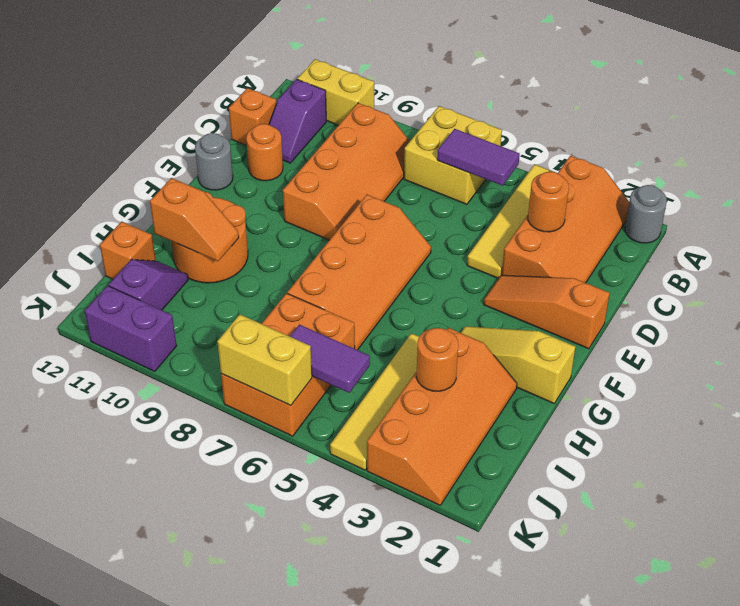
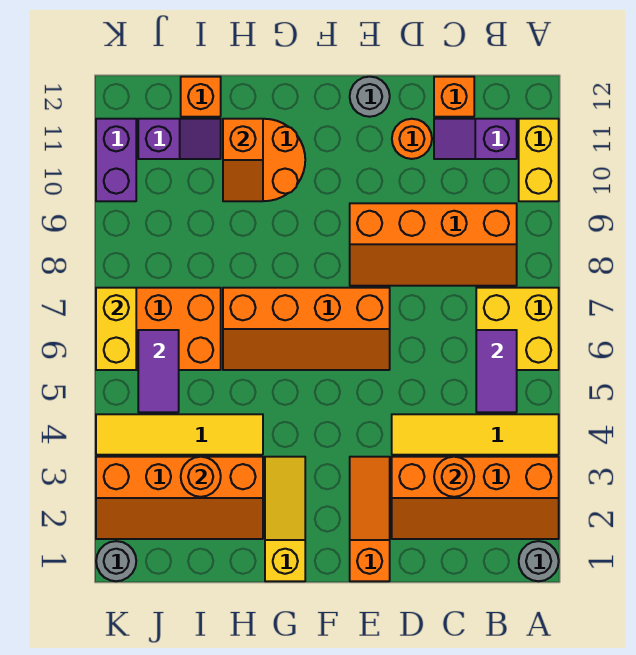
none -> grey 1x1 round brick [96,541,136,581]

